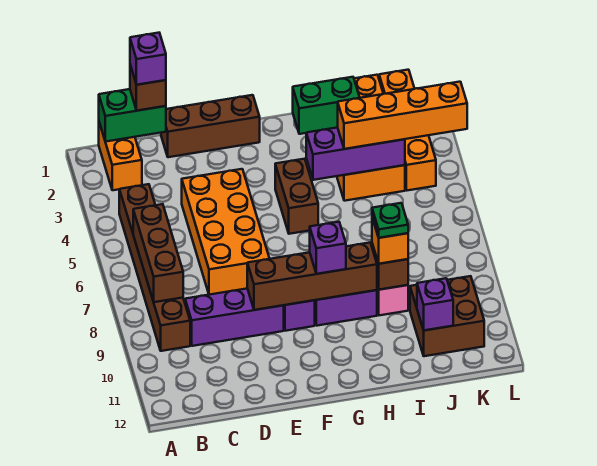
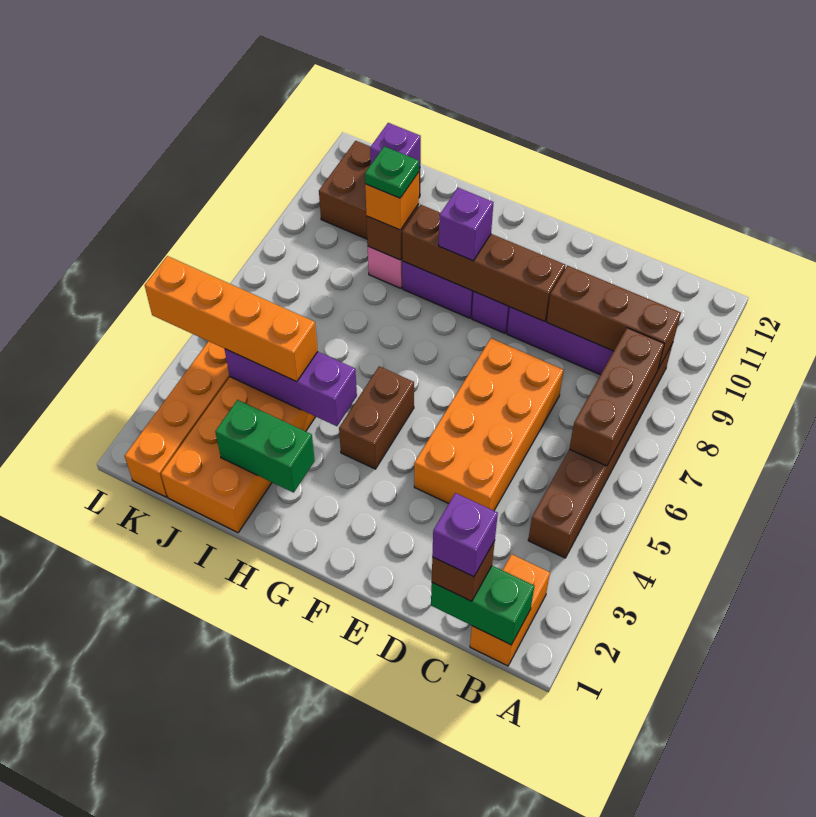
brown 1x3 brick [161,95,260,157] -> brown 1x3 brick moved to [547,266,681,369]

